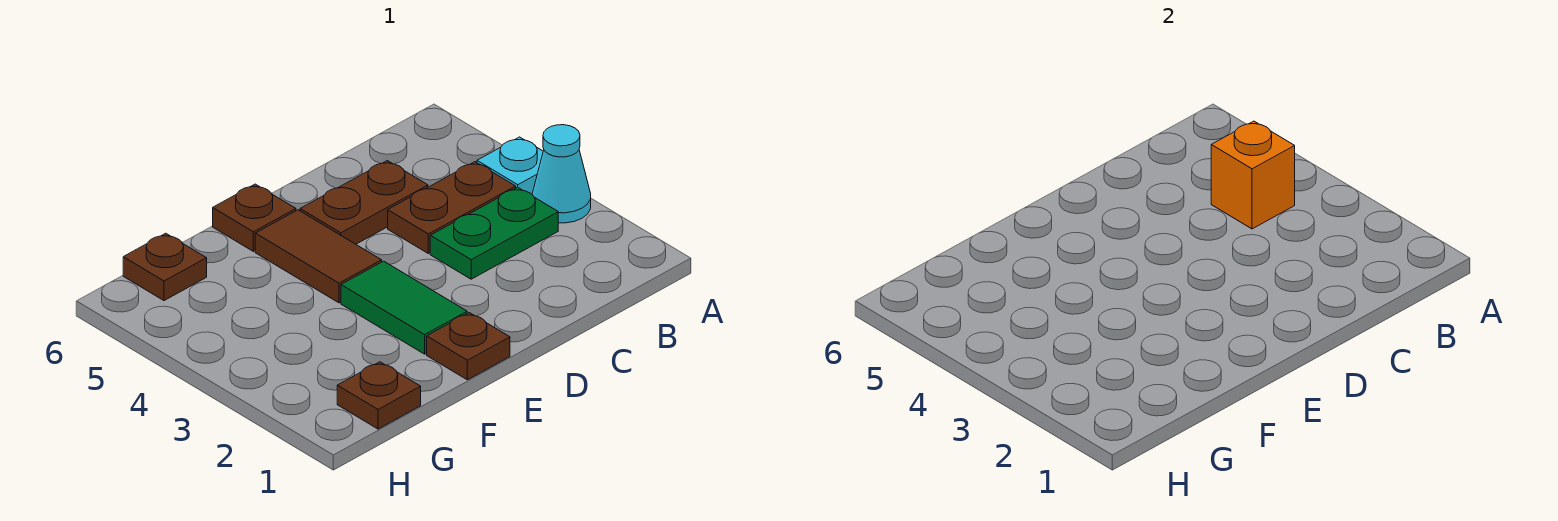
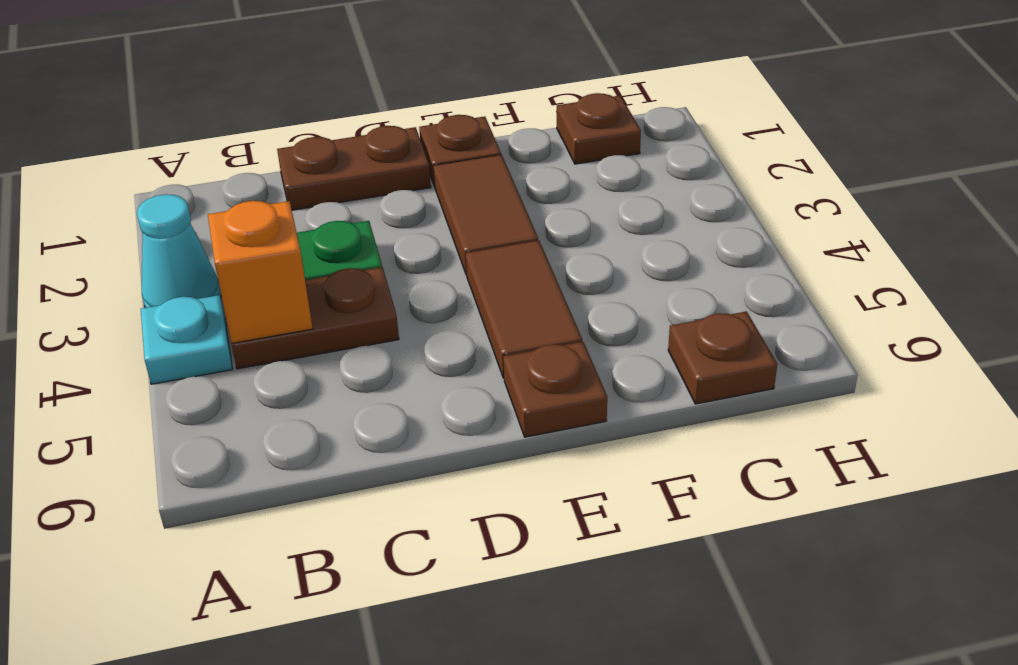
brown 1x2 plate [300,161,428,244] -> brown 1x2 plate moved to [277,126,431,210]
green 1x2 tile [341,261,467,354] -> brown 1x2 tile [433,155,538,275]

